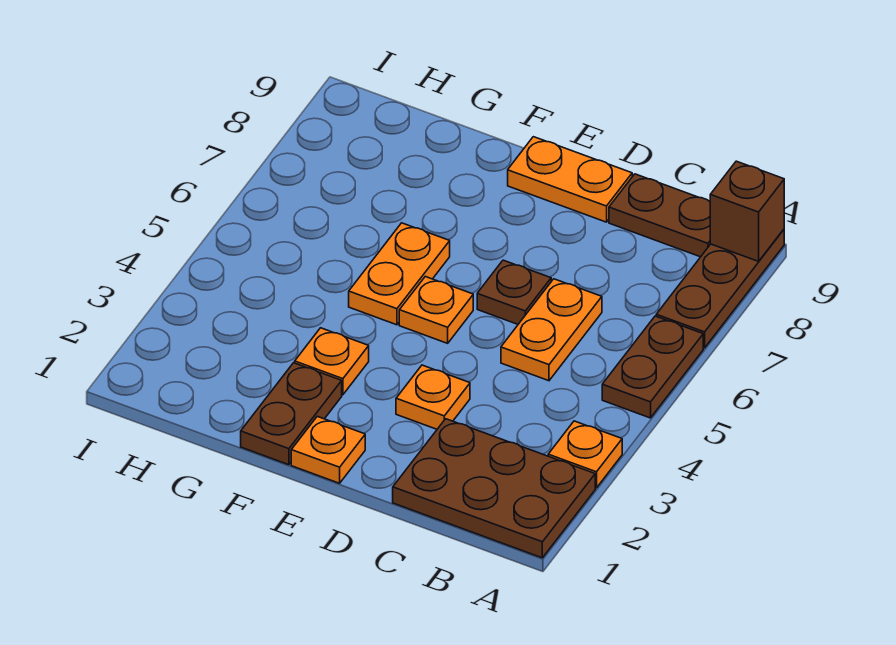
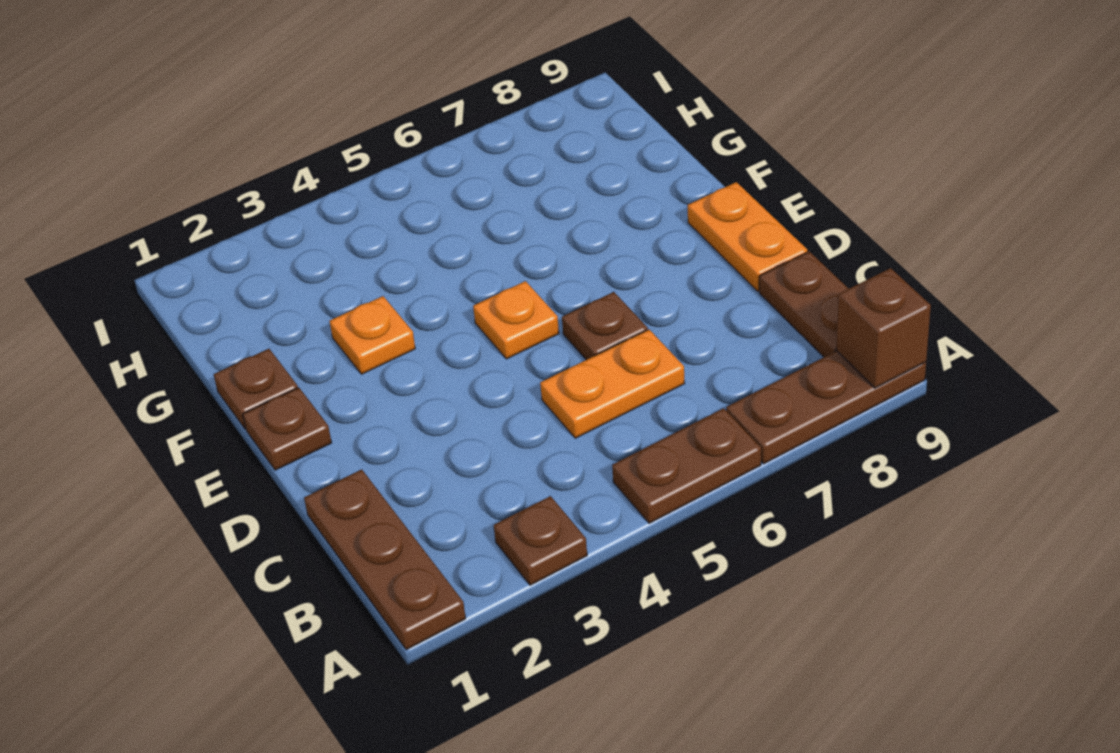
brown 2x3 plate [393,419,595,558] -> brown 1x3 plate [304,470,466,650]
orange 1x1 plate [548,421,622,488] -> brown 1x1 plate [494,496,587,585]
orange 1x1 plate [396,365,470,429] -> none
orange 1x1 plate [291,416,365,483] -> brown 1x1 plate [243,388,332,470]
brown 1x2 plate [241,363,342,465] -> brown 1x1 plate [214,349,298,429]
orange 1x2 plate [349,223,450,325] -> none

